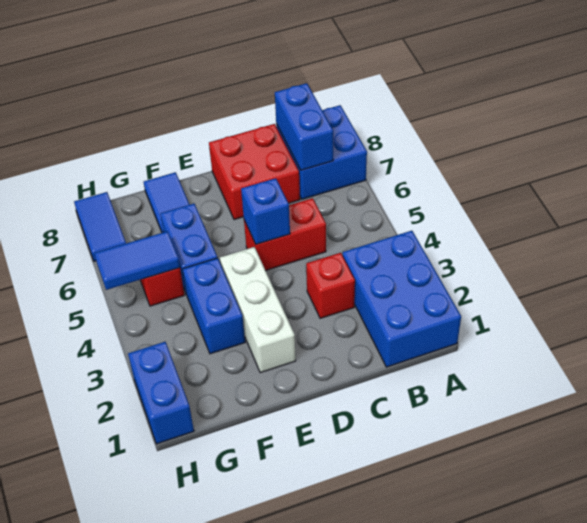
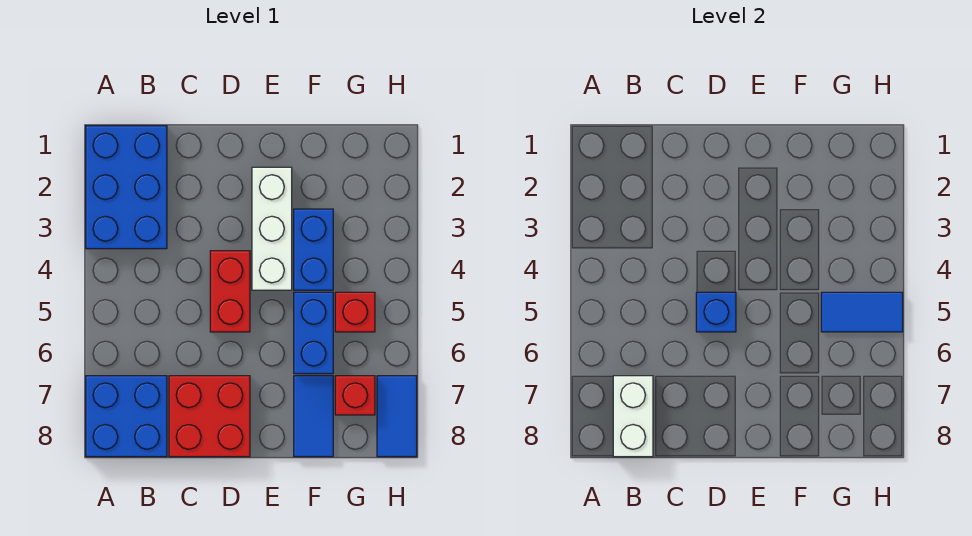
blue 1x2 brick [275,83,333,170] -> white 1x2 brick [613,376,653,457]
red 1x1 brick [306,253,355,318] -> red 1x1 brick moved to [335,376,375,415]
red 1x2 brick [244,198,326,270] -> red 1x2 brick turned to [210,251,250,332]
blue 1x2 brick [128,342,194,444] -> none

